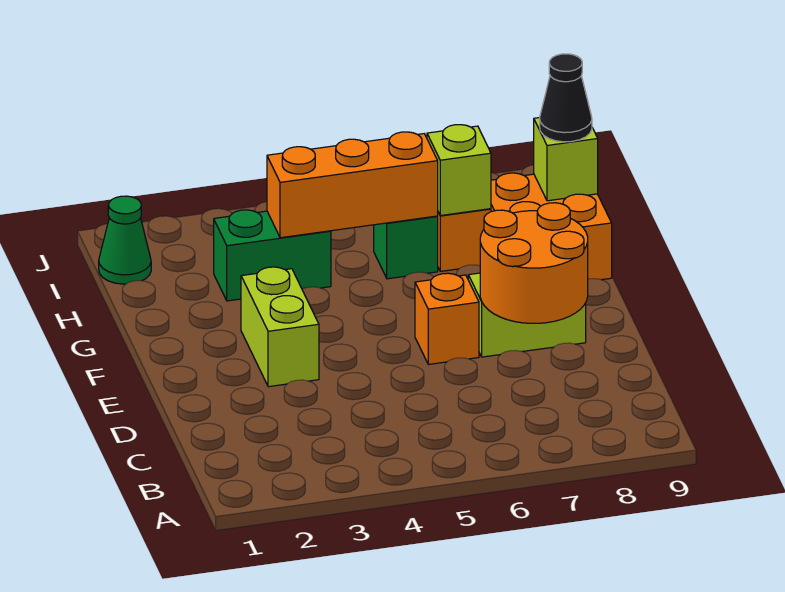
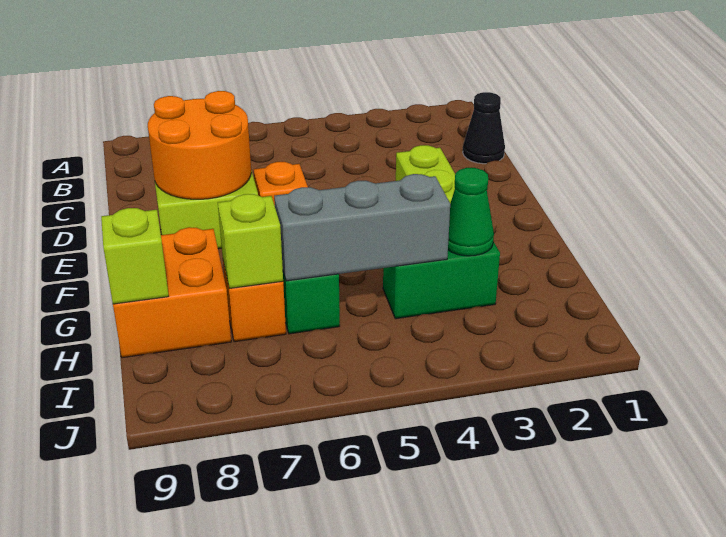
orange 1x3 brick [267,132,438,238] -> grey 1x3 brick [274,174,450,281]
black 1x1 cone [540,54,592,142] -> black 1x1 cone moved to [463,92,505,164]
green 1x1 cone [99,196,151,284] -> green 1x1 cone moved to [448,168,494,256]

